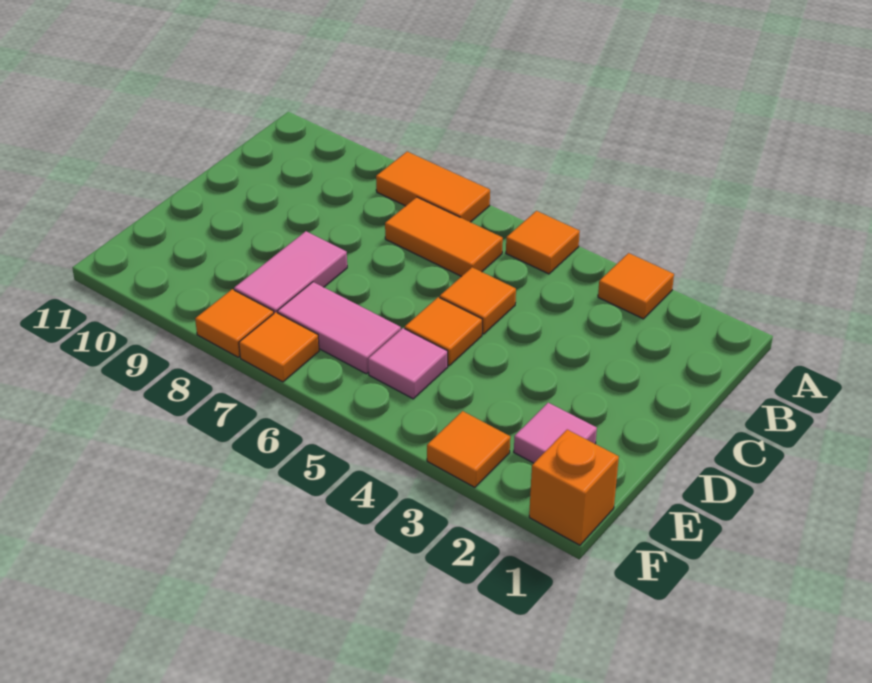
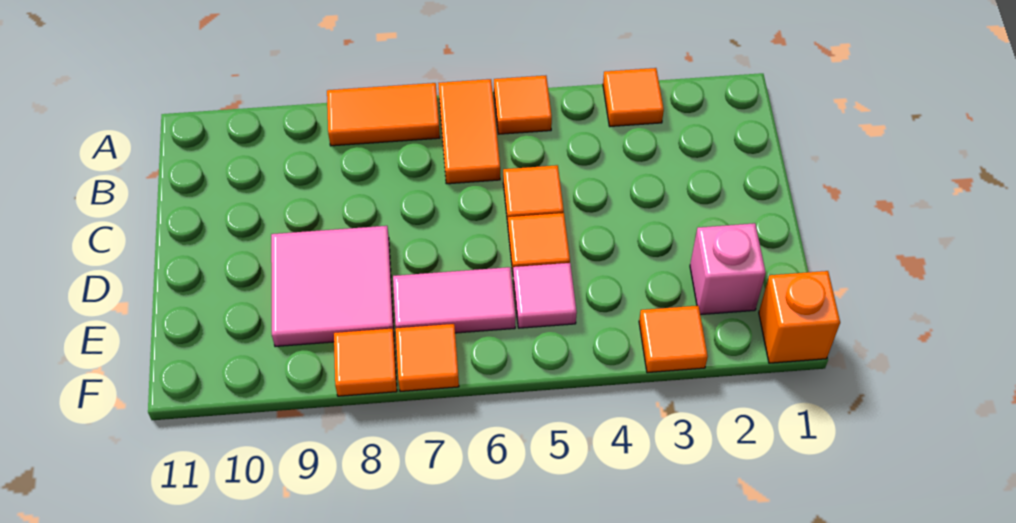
orange 1x2 tile [385,197,503,277] -> orange 1x2 tile turned to [438,79,500,184]
pink 1x2 tile [234,231,347,313] -> pink 2x2 tile [271,226,394,346]
pink 1x1 tile [514,403,597,463] -> pink 1x1 brick [690,223,766,315]

